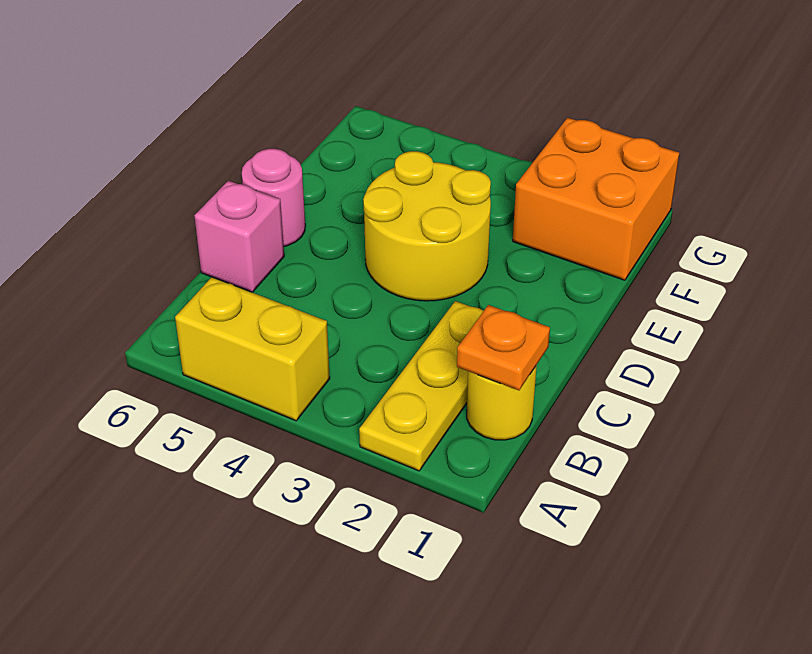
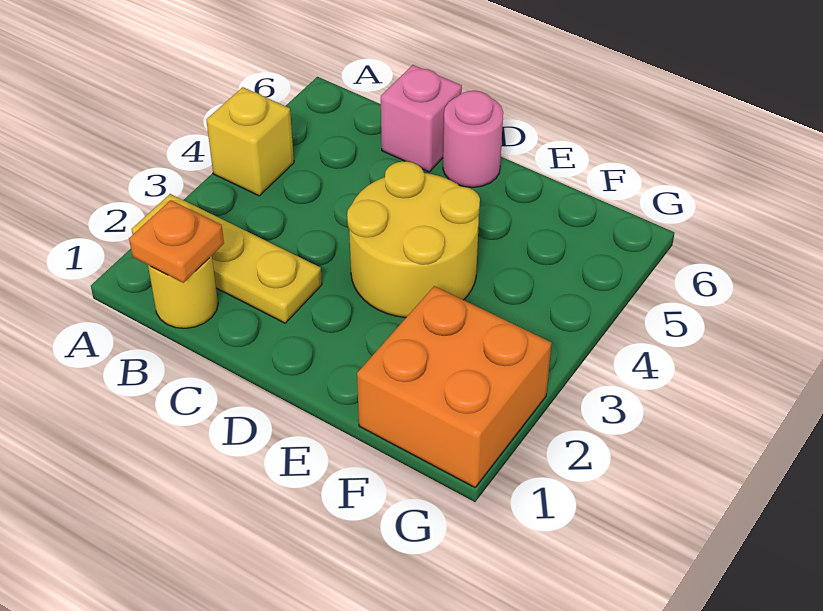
yellow 1x2 brick [175,277,330,421] -> yellow 1x1 brick [206,87,294,196]

